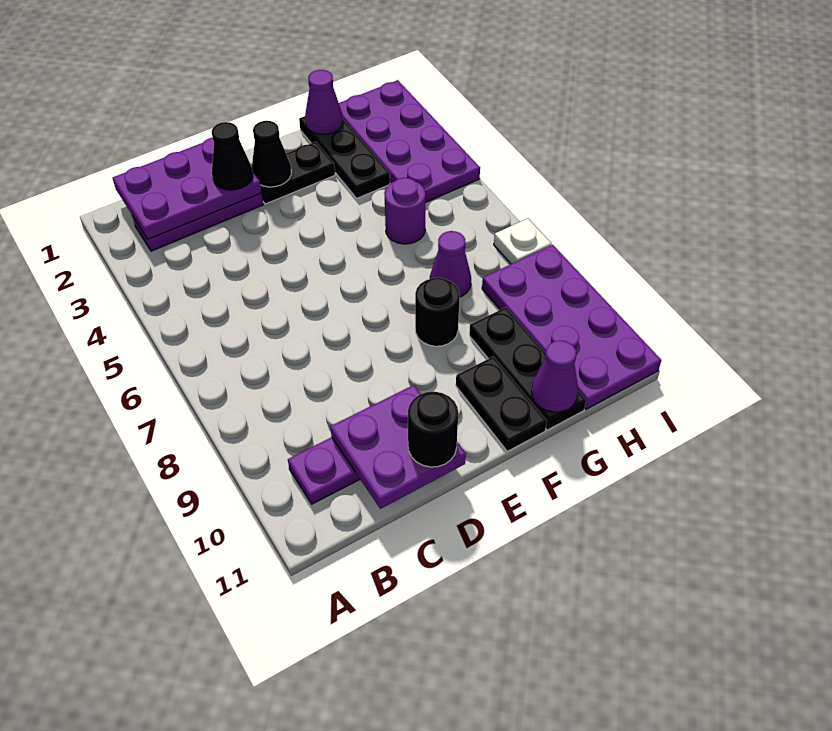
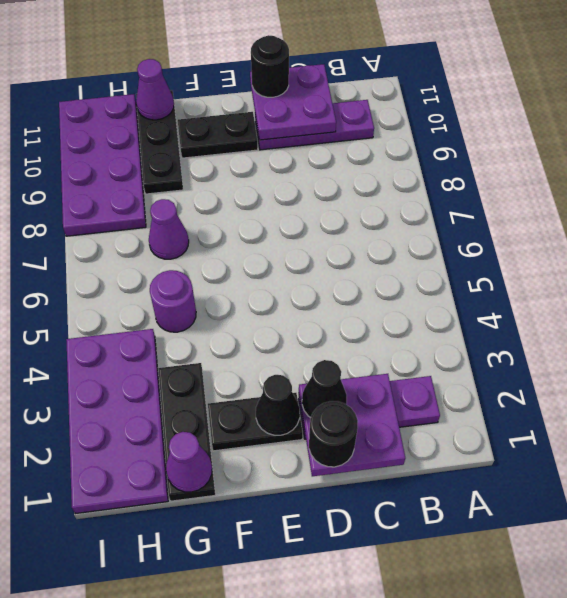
purple 2x3 plate [113,138,262,239] -> purple 2x2 plate [299,374,405,476]
black 1x1 round brick [415,278,460,346] -> black 1x1 round brick moved to [309,401,358,467]
black 1x2 plate [456,357,547,451] -> black 1x2 plate turned to [178,112,258,158]
white 1x1 plate [494,219,552,264] -> none

